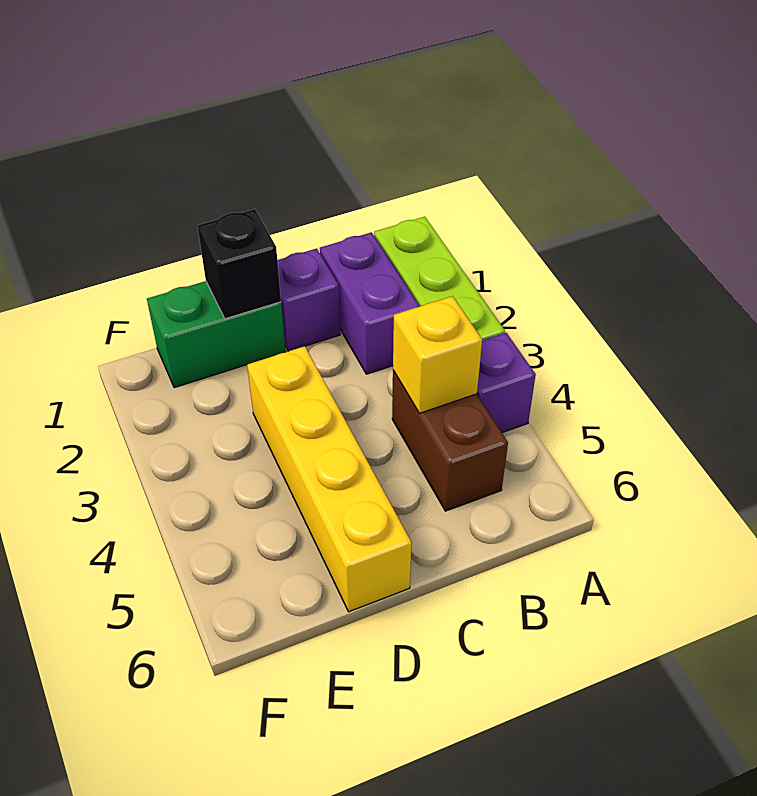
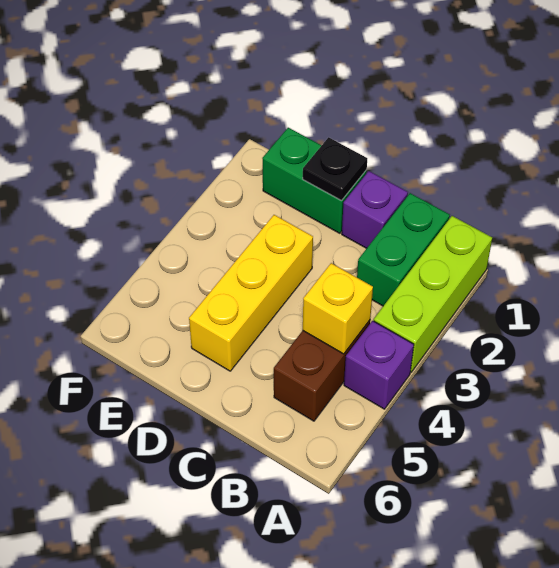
purple 1x2 brick [320,232,420,374] -> green 1x2 brick [357,193,450,306]
black 1x1 brick [197,209,281,319] -> black 1x1 plate [303,137,367,201]
yellow 1x4 brick [247,346,412,612] -> yellow 1x3 brick [189,215,313,371]

